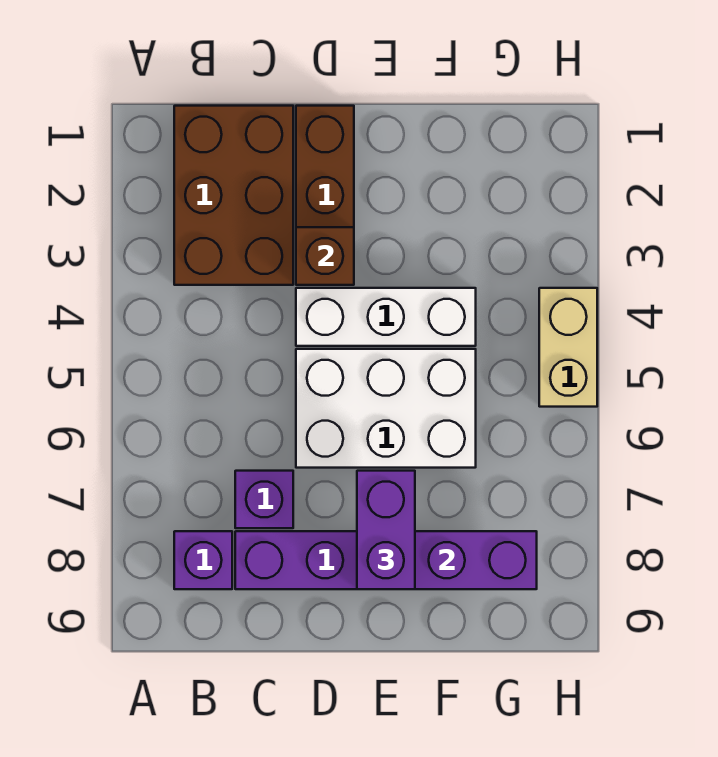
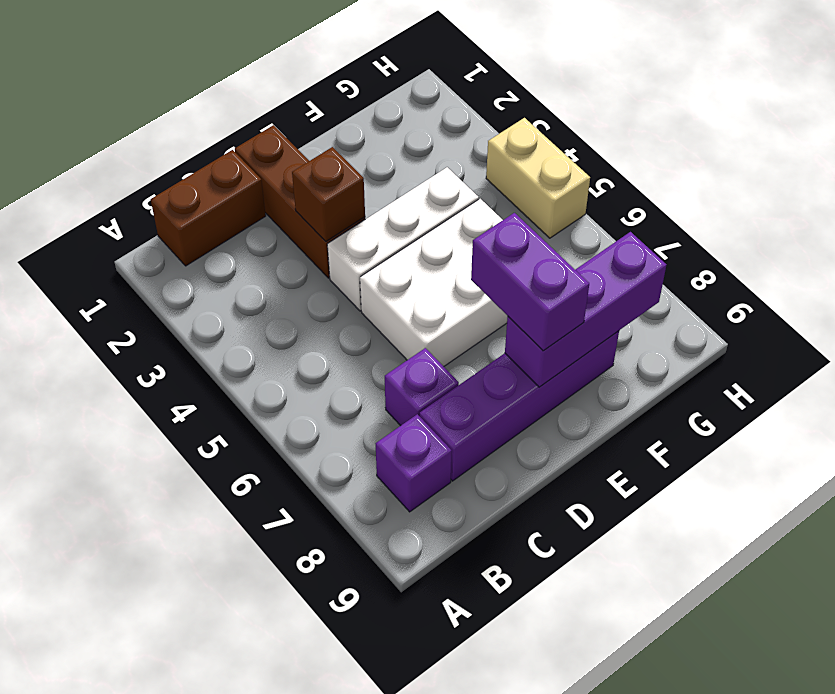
brown 2x3 brick [174,106,293,285] -> brown 1x2 brick [151,150,266,266]

